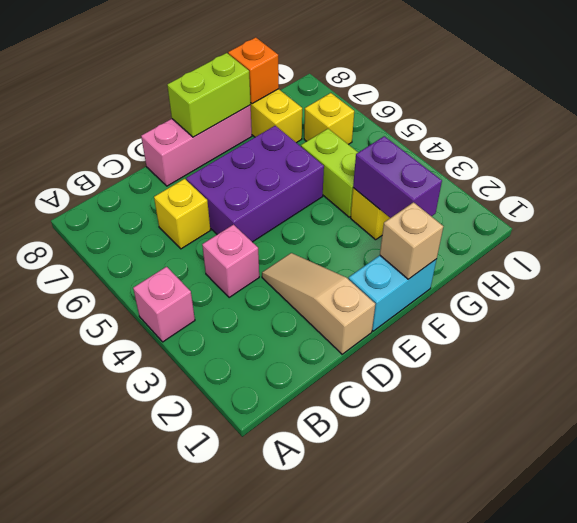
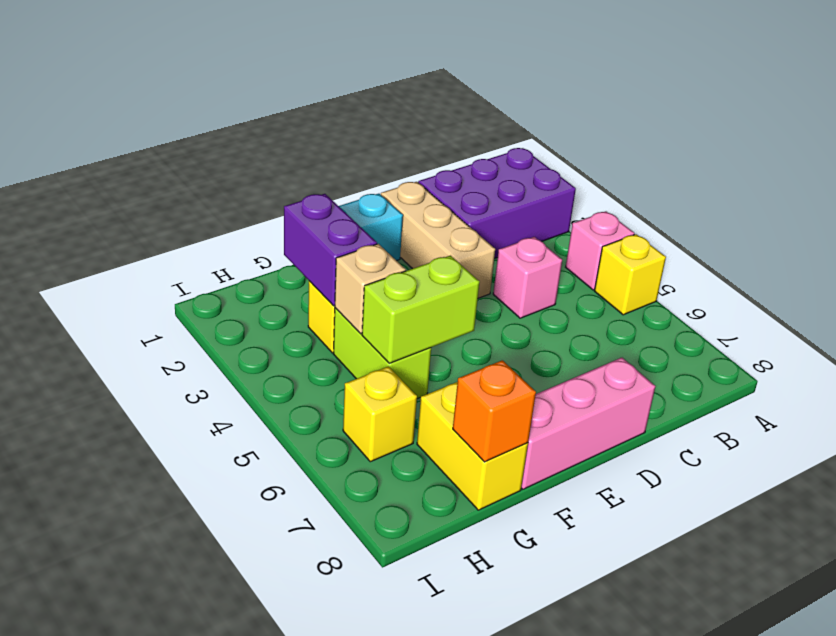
yellow 1x1 brick [154,179,210,249] -> yellow 1x1 brick moved to [595,234,666,315]
tan 1x3 slope [262,253,375,354] -> tan 1x3 brick [381,182,495,298]
purple 2x3 brick [186,126,324,242] -> purple 2x3 brick moved to [418,148,576,258]
lime 1x2 brick [167,53,251,137] -> lime 1x2 brick moved to [362,255,480,363]
tan 1x1 brick [380,202,443,279] -> tan 1x1 brick moved to [335,244,406,334]

